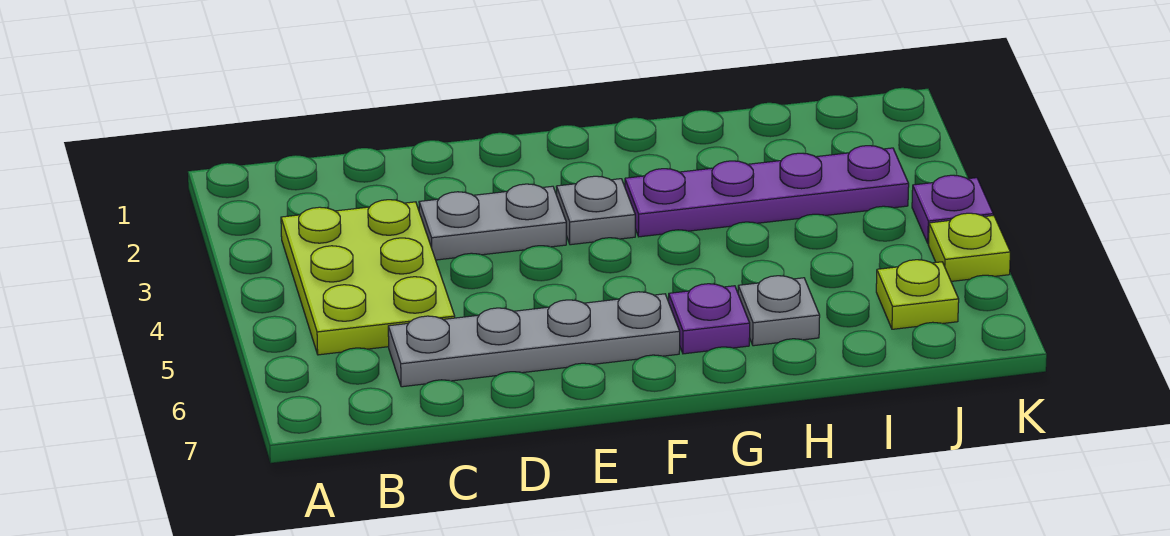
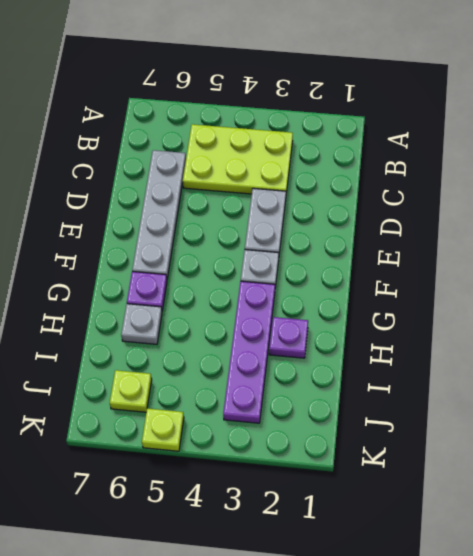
purple 1x1 plate [912,175,993,244] -> purple 1x1 plate moved to [269,317,308,358]

